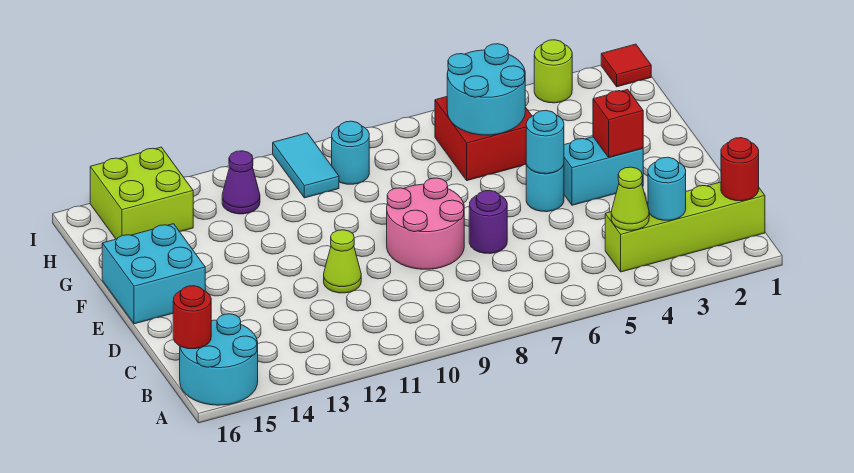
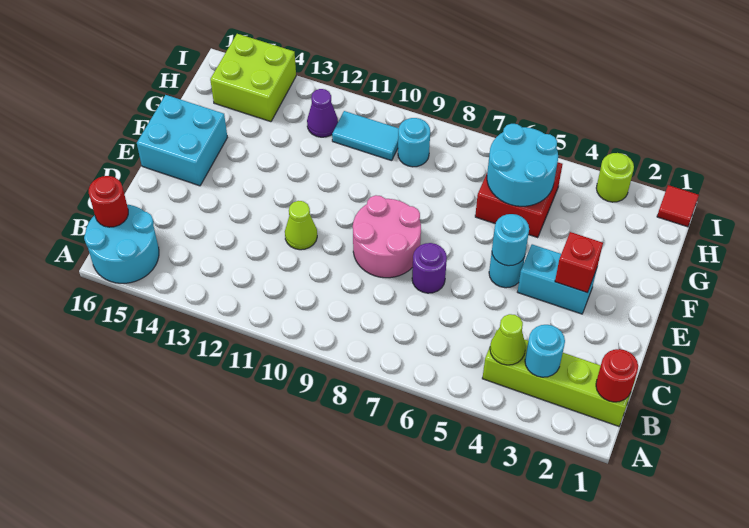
cyan 1x2 tile [273,133,339,198] -> cyan 1x2 tile turned to [332,111,399,161]

